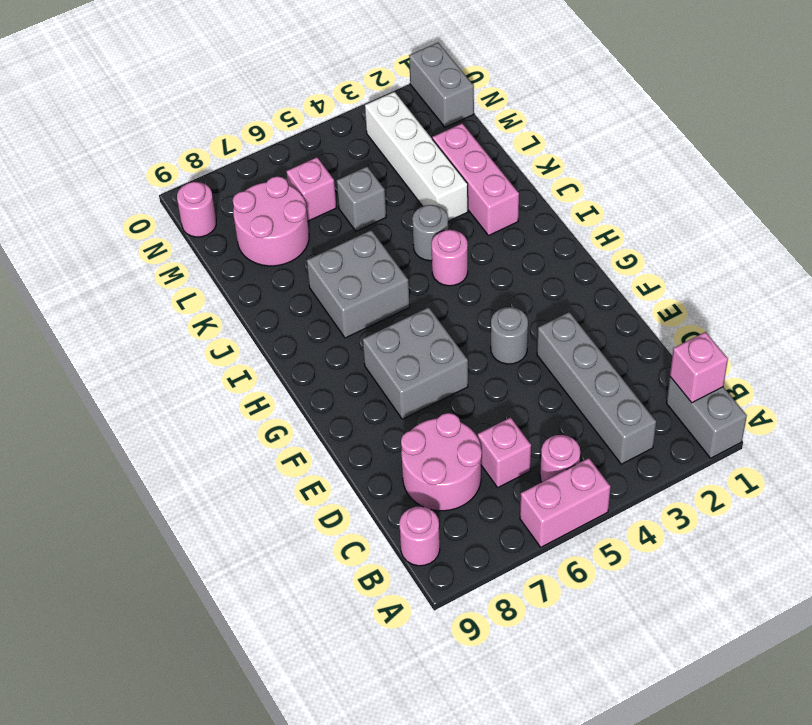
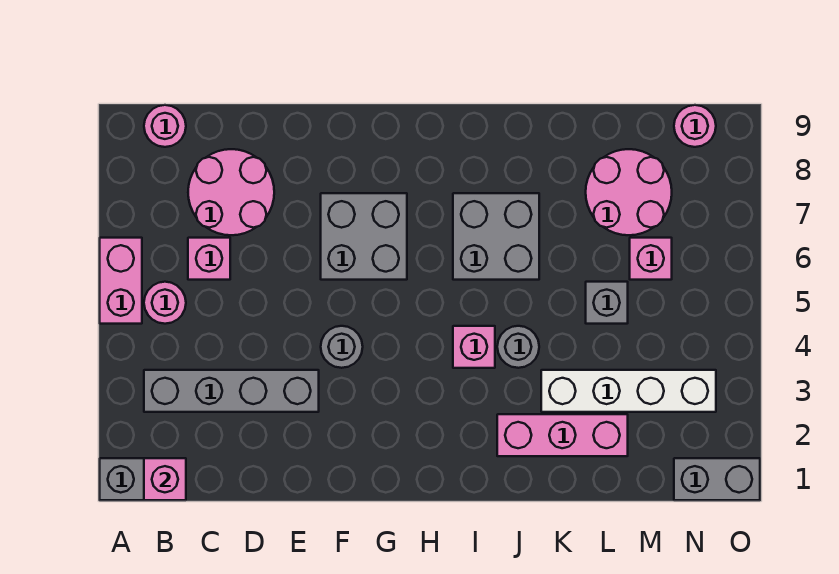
pink 1x1 round brick [431,230,468,286] -> pink 1x1 brick [453,326,495,368]

